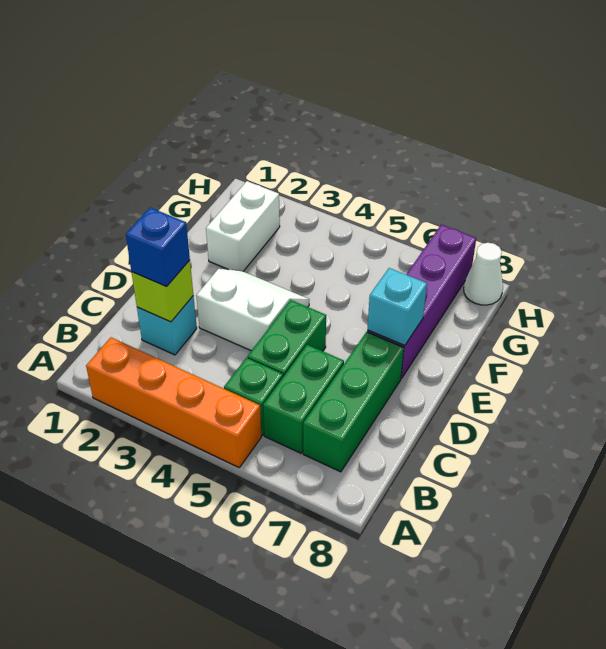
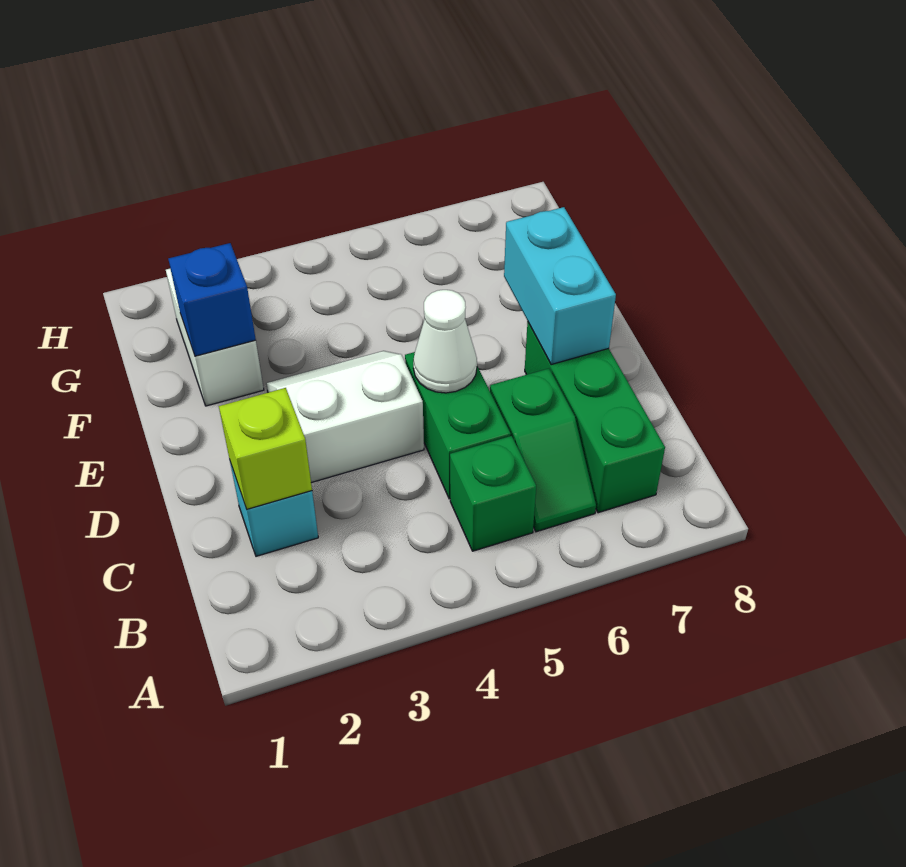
orange 1x4 brick [86,337,261,467] -> none
green 1x2 brick [263,345,344,453] -> green 1x2 slope [490,369,596,532]
blue 1x1 brick [126,208,190,286] -> blue 1x1 brick moved to [168,243,256,356]
purple 1x4 brick [367,225,476,378] -> none
cyan 1x1 brick [368,268,427,346] -> cyan 1x2 brick [504,207,616,365]
white 1x1 cone [464,243,503,305] -> white 1x1 cone moved to [413,290,477,393]

